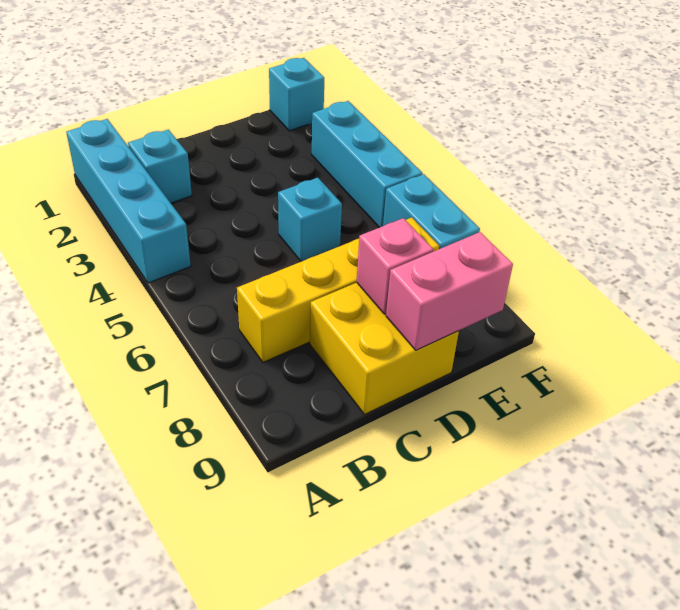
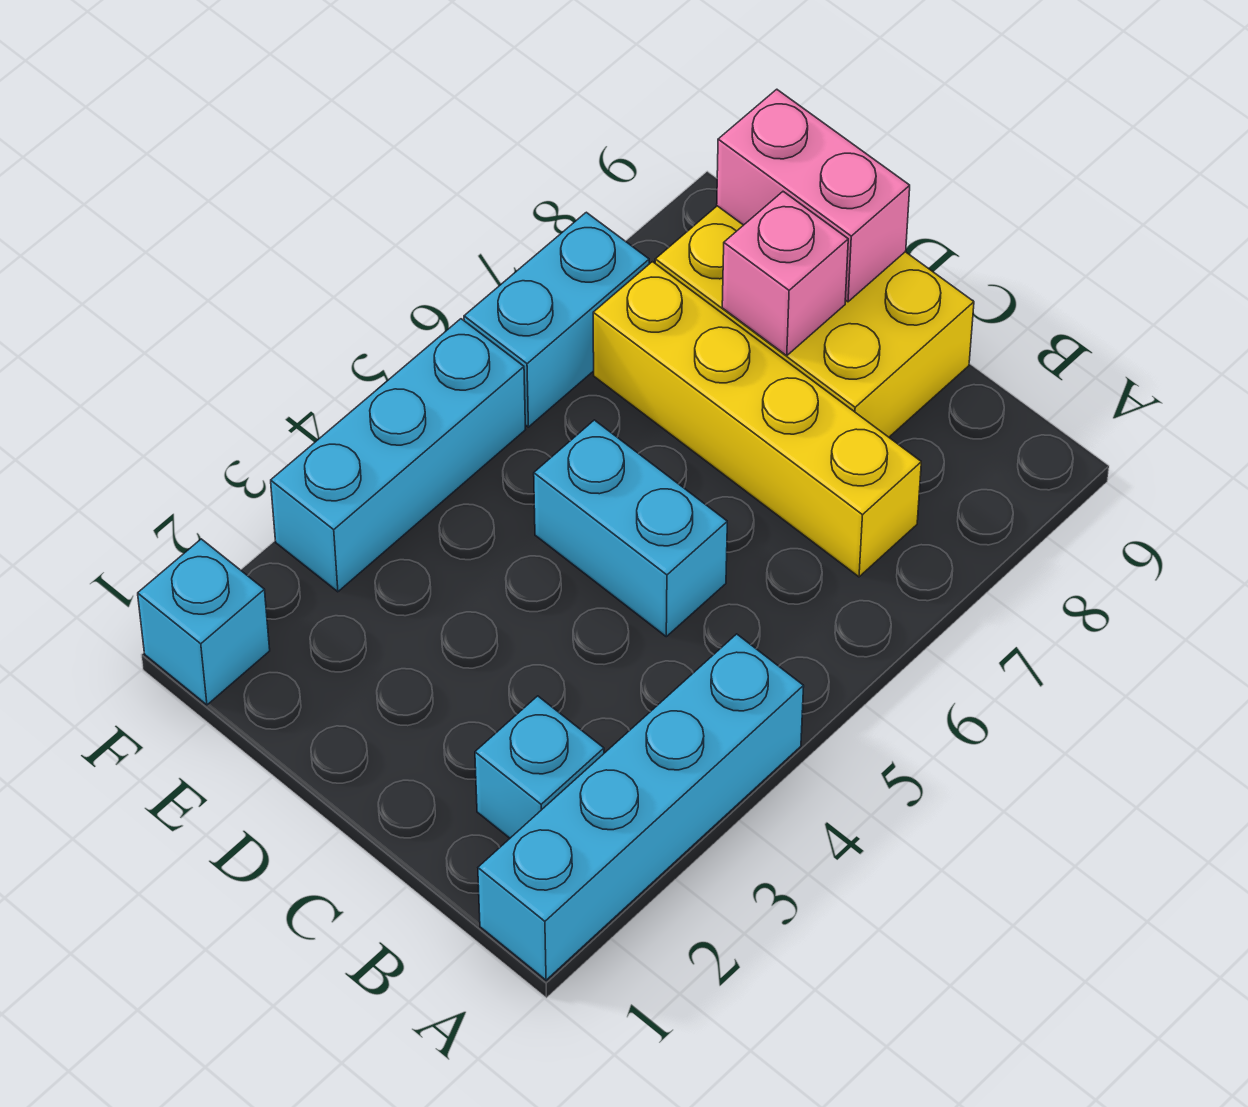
yellow 2x2 brick [310,283,459,414] -> yellow 2x3 brick [655,206,974,437]
cyan 1x1 brick [278,178,342,262] -> cyan 1x2 brick [534,420,727,637]

